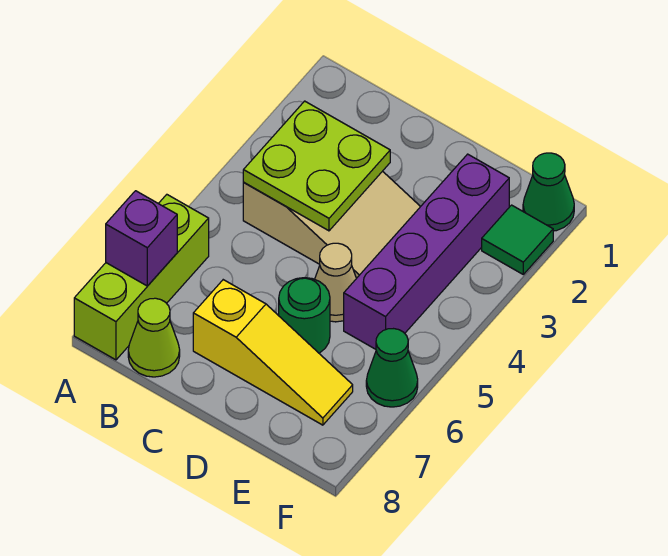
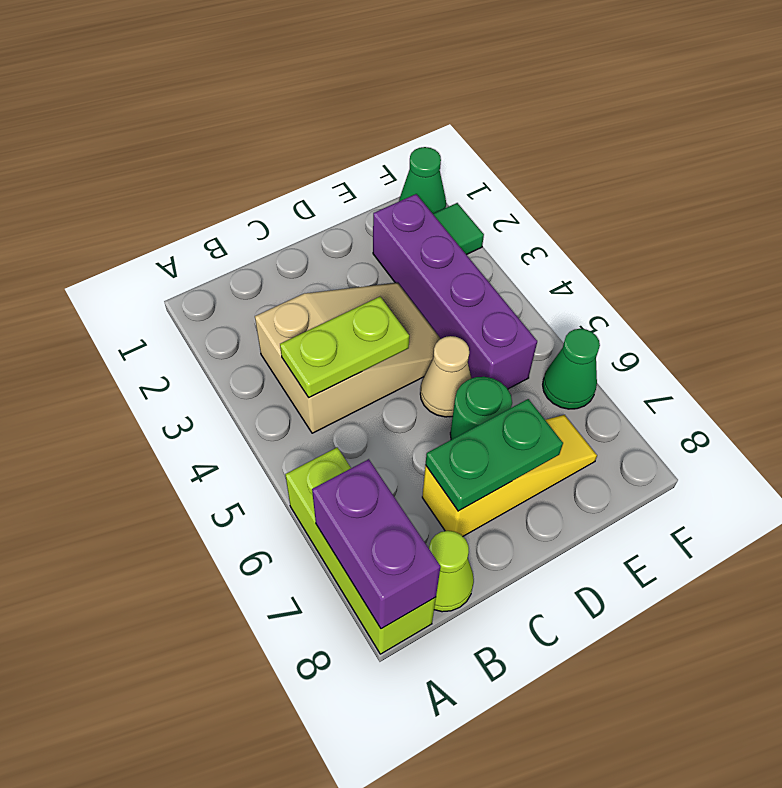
purple 1x1 brick [106,191,177,286] -> purple 1x2 brick [312,459,441,629]
lime 2x2 plate [243,101,390,231] -> lime 1x2 plate [280,297,409,397]
none -> green 1x2 plate [426,399,563,511]

